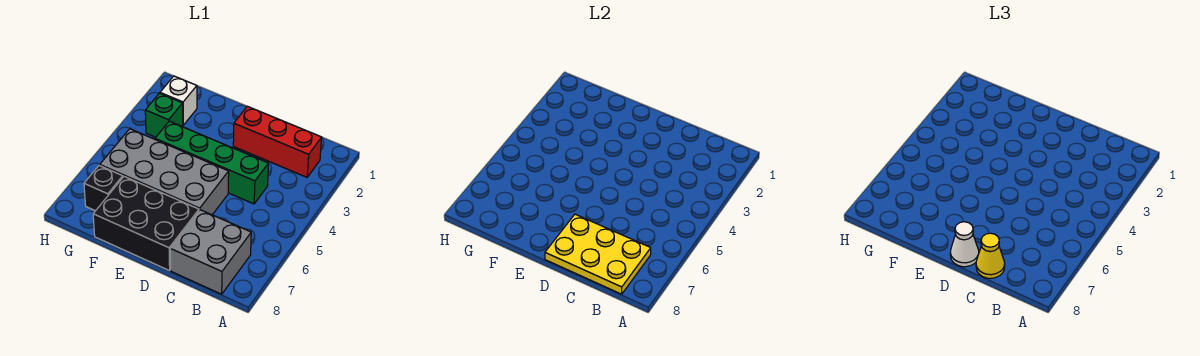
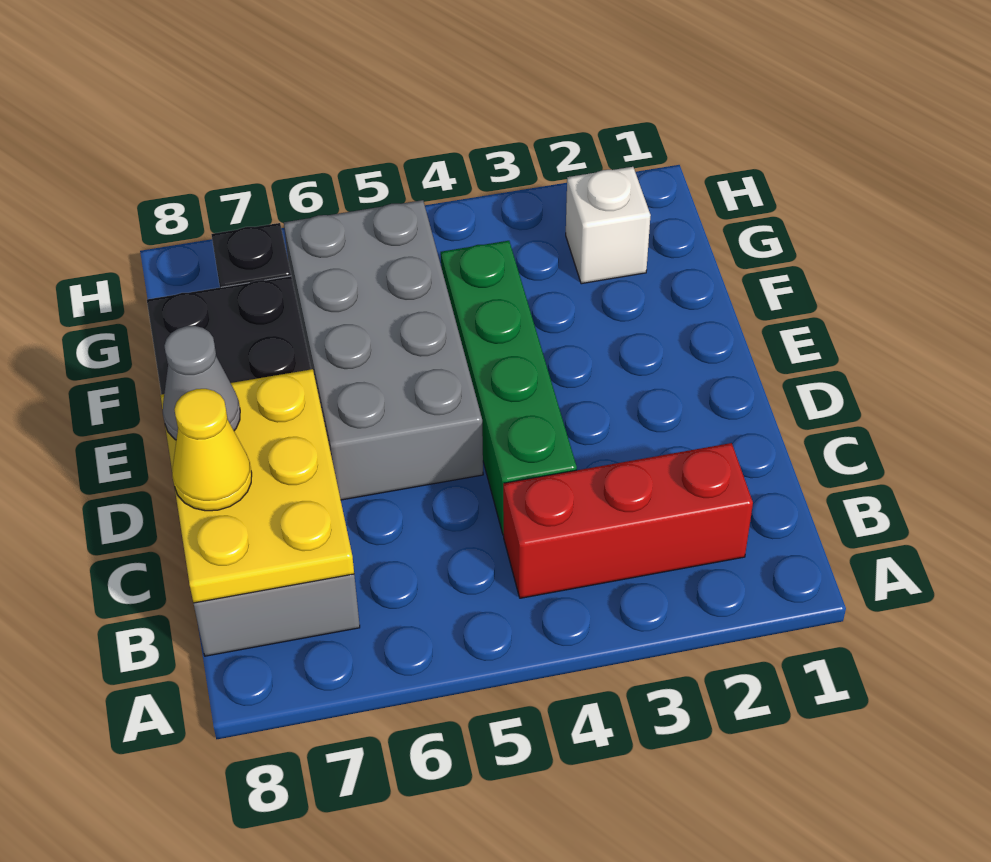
red 1x3 brick [233,106,322,177] -> red 1x3 brick turned to [503,443,753,598]
white 1x1 cone [950,222,979,267] -> grey 1x1 cone [163,326,240,440]
green 1x1 brick [145,93,183,137] -> none

